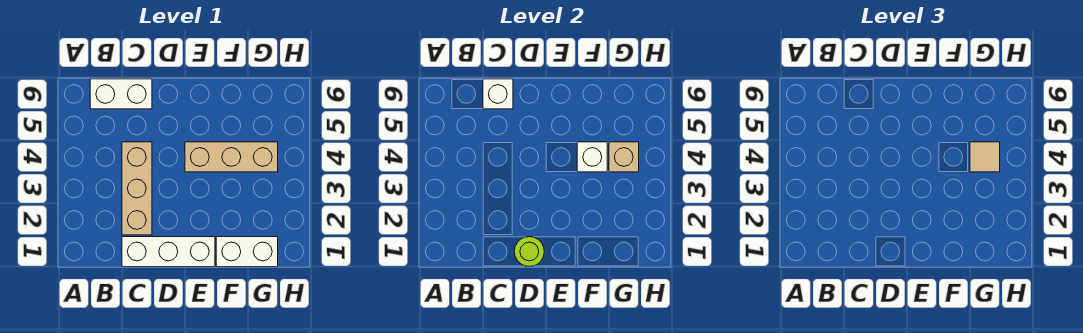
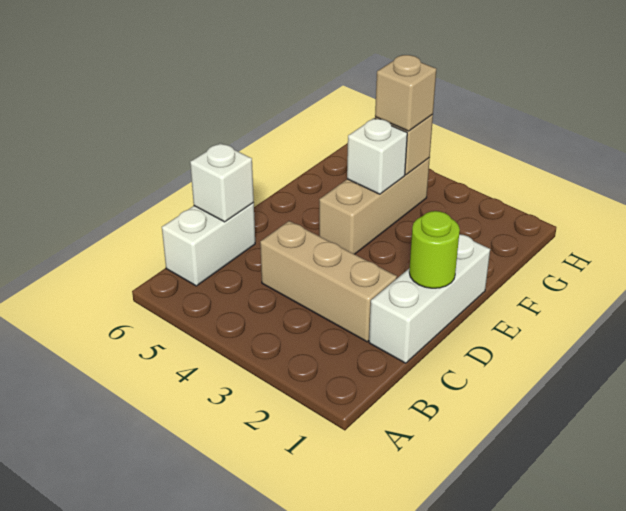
white 1x2 brick [216,237,278,267] -> none
tan 1x1 tile [970,142,1000,172] -> tan 1x1 brick [375,55,436,131]

